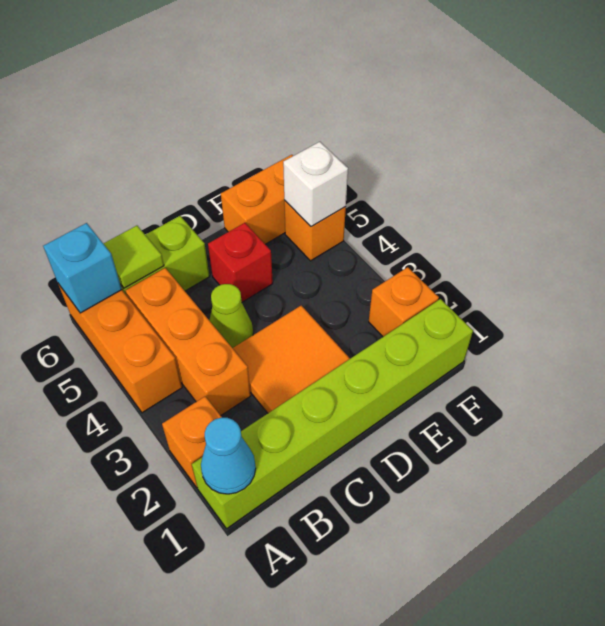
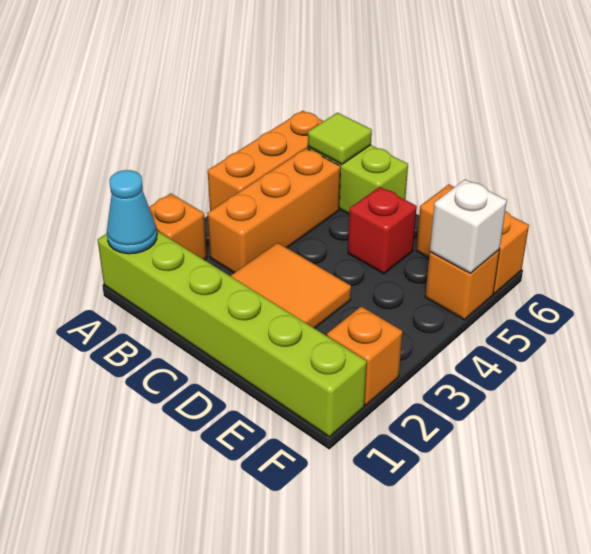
cyan 1x1 brick [43,223,122,313] -> none
lime 1x1 cone [209,284,253,348] -> none

